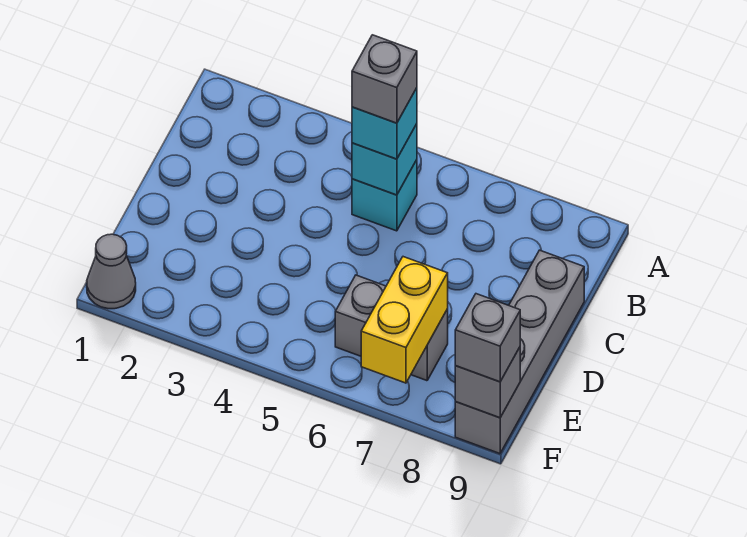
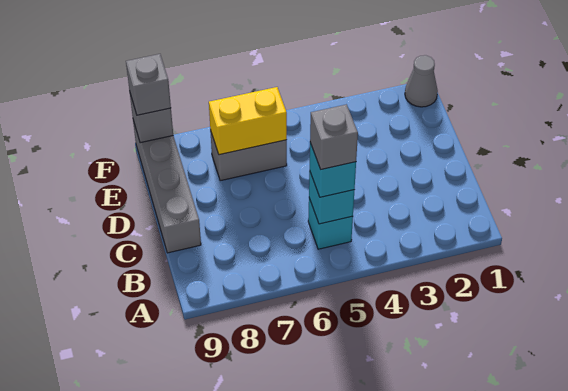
yellow 1x2 brick [361,257,448,383] -> yellow 1x2 brick turned to [209,87,287,155]

